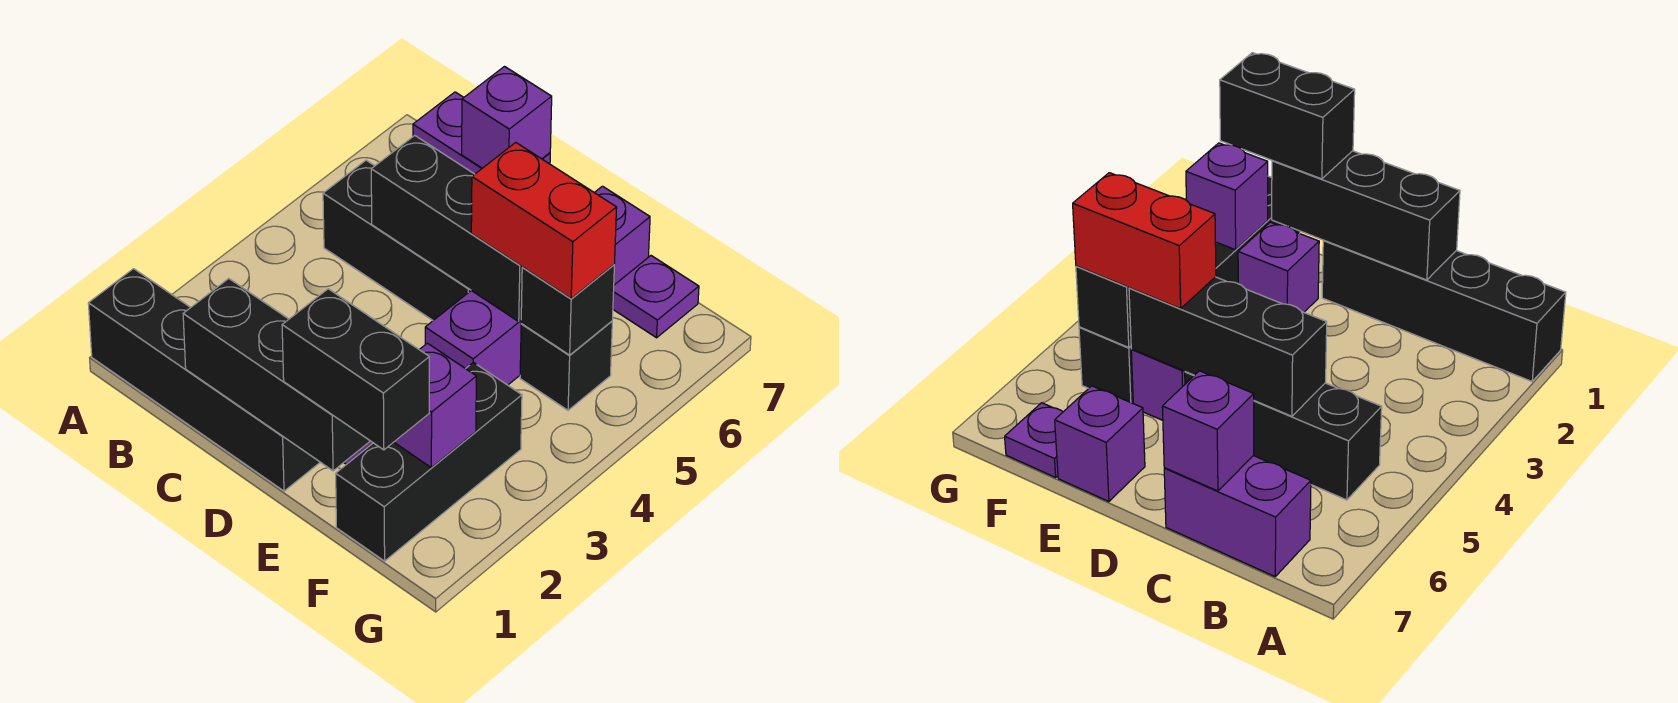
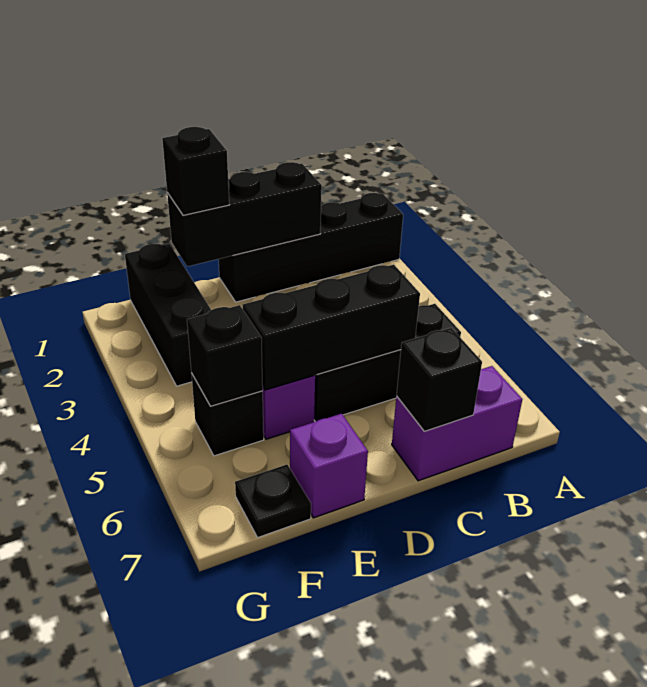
purple 1x1 brick [462,67,552,168] -> black 1x1 brick [397,328,482,431]
black 1x2 brick [282,289,429,450] -> black 1x1 brick [162,127,229,215]
purple 1x1 brick [1238,222,1319,312] -> none
red 1x2 brick [471,143,617,299] -> none
purple 1x1 brick [394,343,476,468] -> none
purple 1x1 plate [613,256,699,338] -> black 1x1 plate [235,465,311,537]

